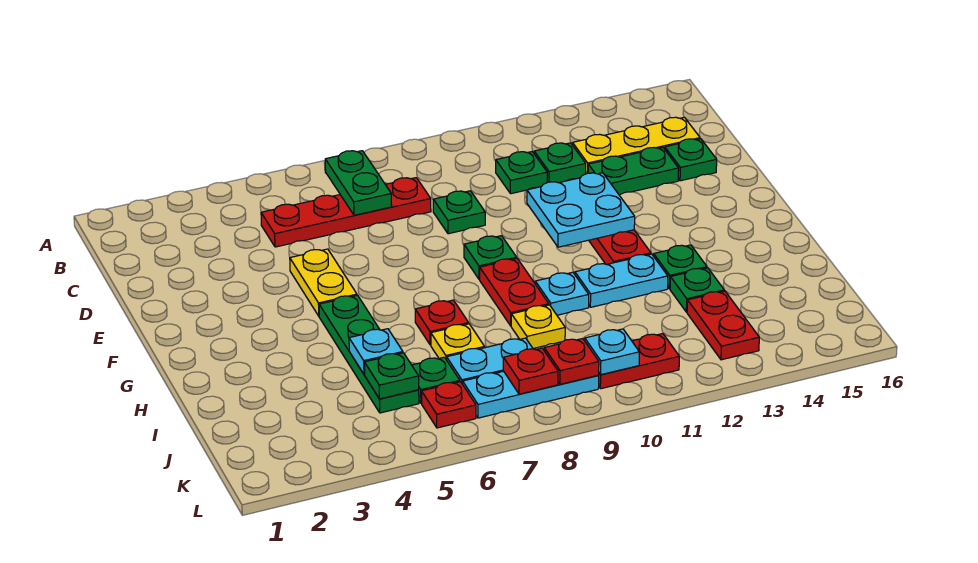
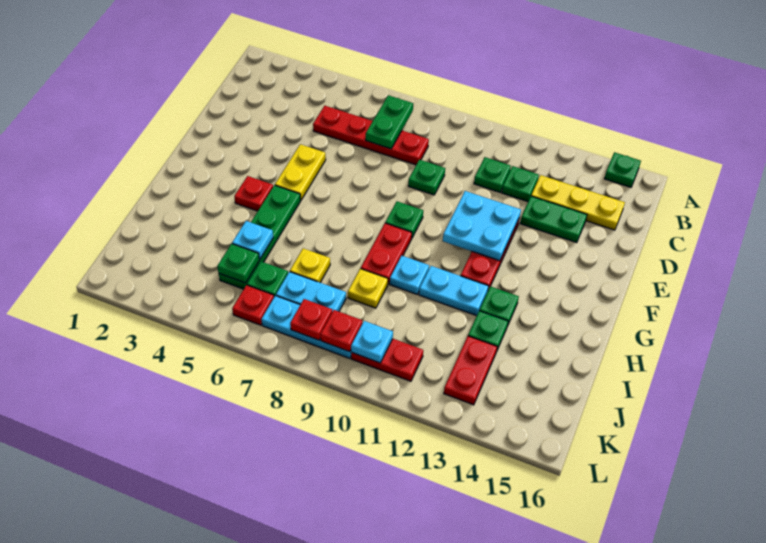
green 1x1 plate [665,139,717,181] -> green 1x1 plate moved to [604,152,641,187]
red 1x1 plate [415,300,469,345] -> red 1x1 plate moved to [234,176,273,211]

